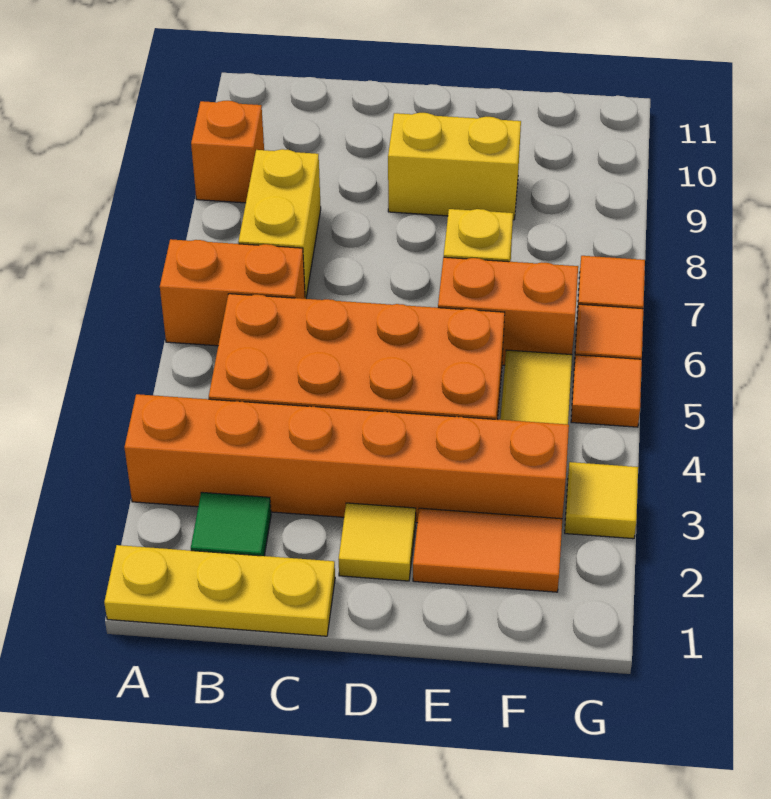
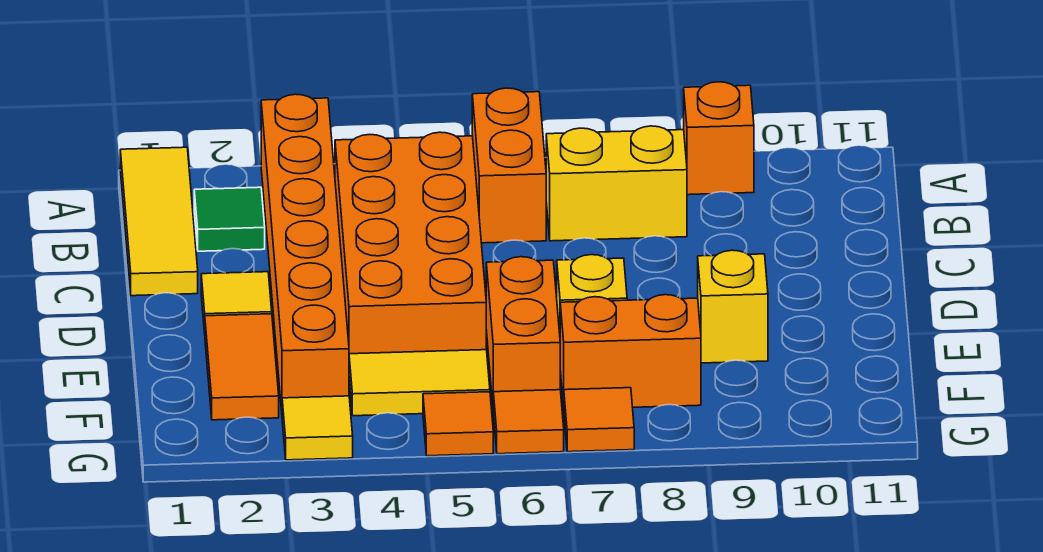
yellow 1x3 plate [104,545,335,636] -> yellow 1x3 tile [120,147,198,296]
yellow 1x2 brick [388,113,521,220] -> yellow 1x1 brick [698,250,768,363]
none -> orange 1x2 brick [560,295,701,407]

